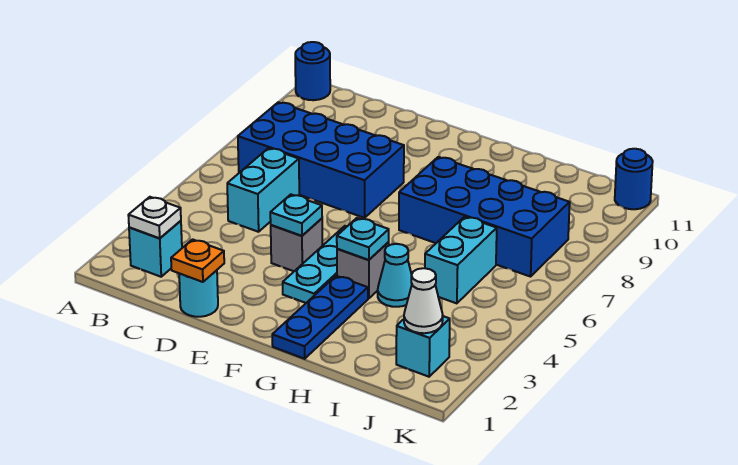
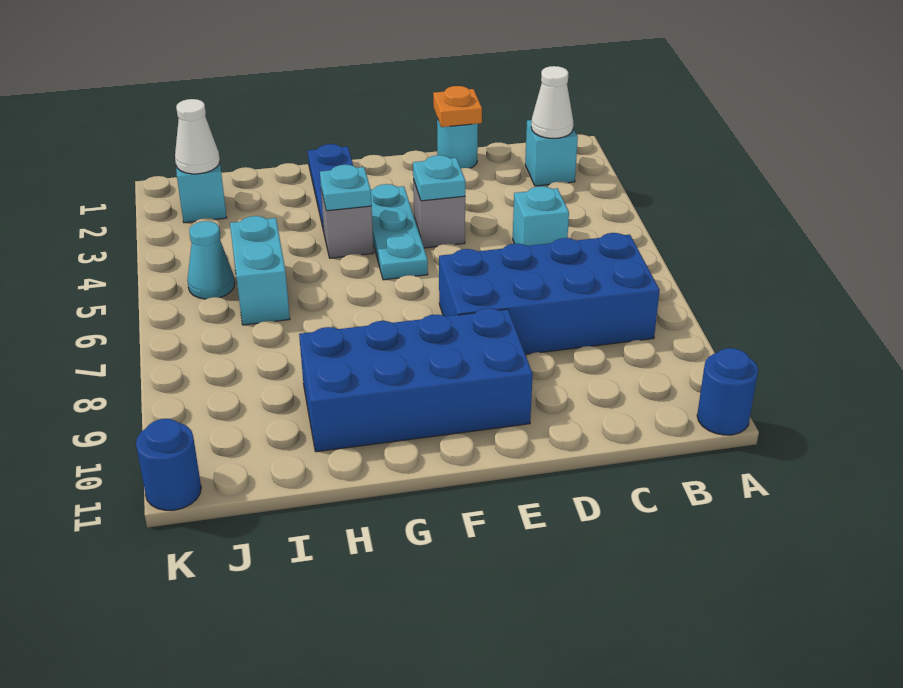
white 1x1 plate [128,197,181,238] -> white 1x1 cone [531,66,573,138]
cyan 1x2 brick [227,148,299,232] -> cyan 1x1 brick [513,186,569,246]
blue 2x4 brick [399,157,570,277] -> blue 2x4 brick moved to [299,308,533,452]
cyan 1x1 cone [378,244,412,307] -> cyan 1x1 cone moved to [187,221,235,299]

